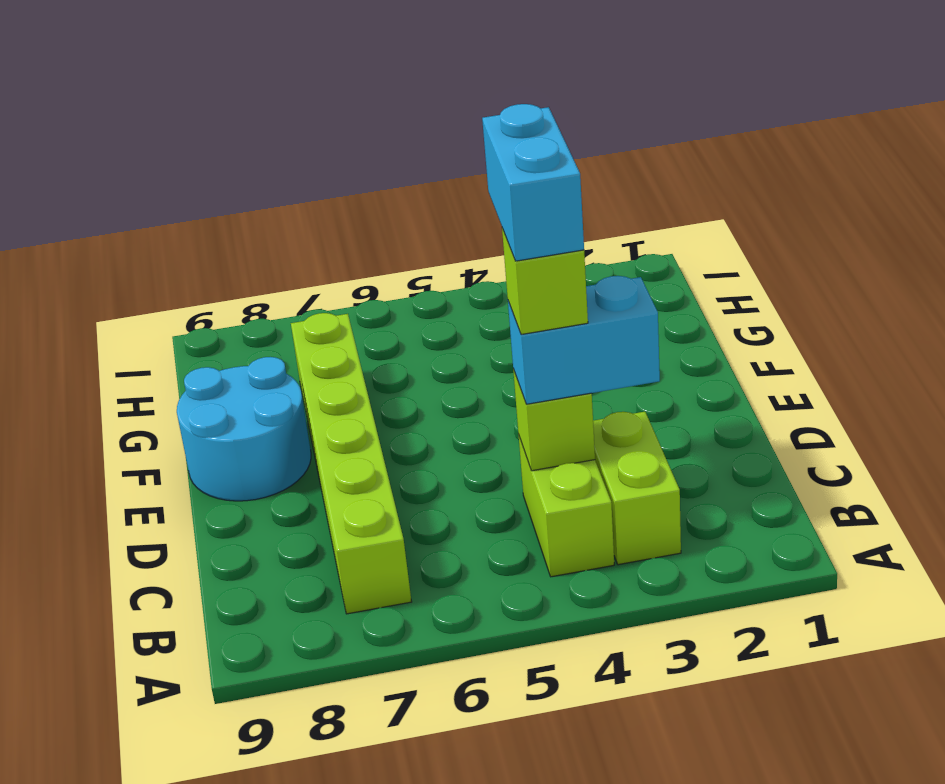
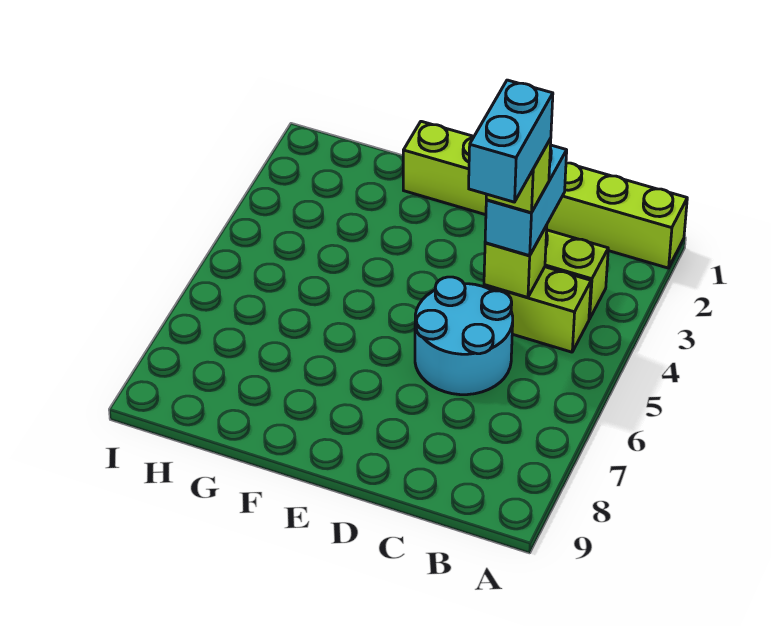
lime 1x6 brick [291,313,412,614] -> lime 1x6 brick moved to [403,121,687,268]
cyan 1x2 brick [482,104,584,261] -> cyan 1x2 brick turned to [469,80,553,202]
cyan 2x2 round brick [177,357,311,501] -> cyan 2x2 round brick moved to [415,277,513,395]

